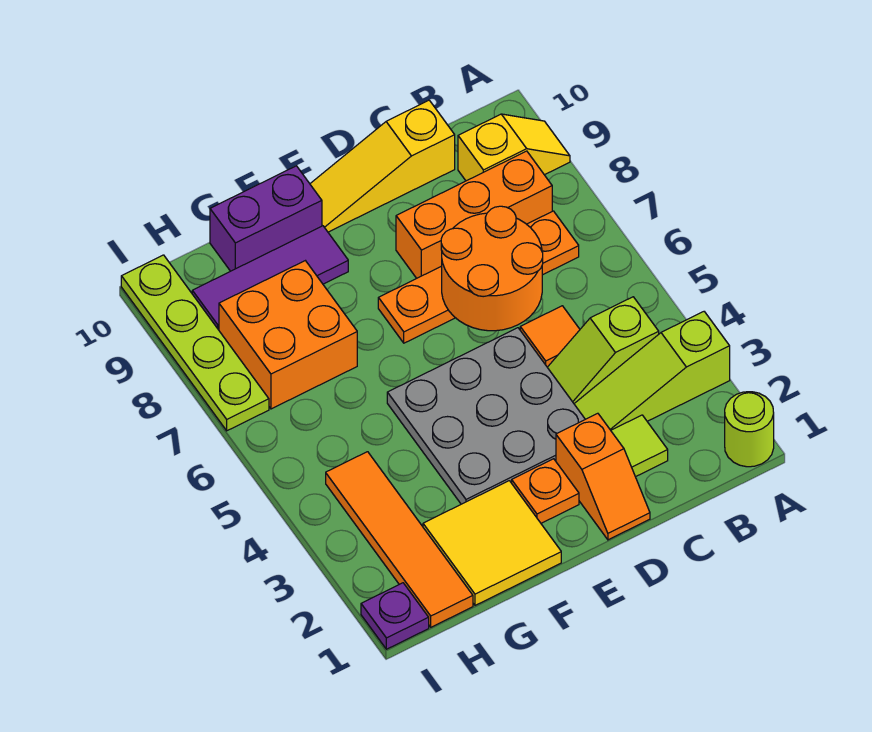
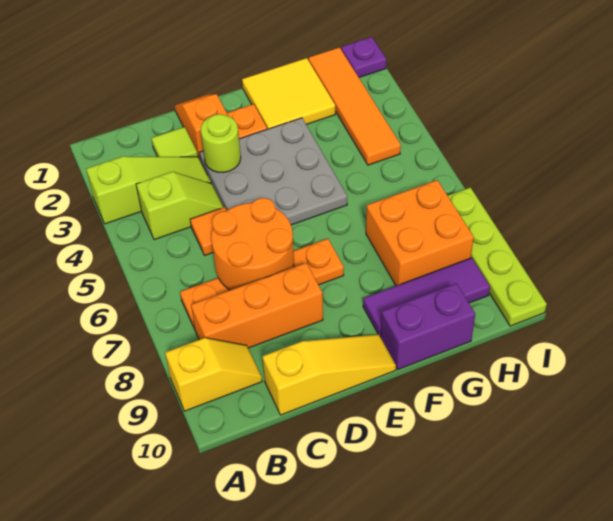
lime 1x1 round brick [725,392,774,467] -> lime 1x1 round brick moved to [201,114,241,173]
yellow 1x2 slope [458,114,570,181] -> yellow 1x2 slope turned to [165,338,262,411]

